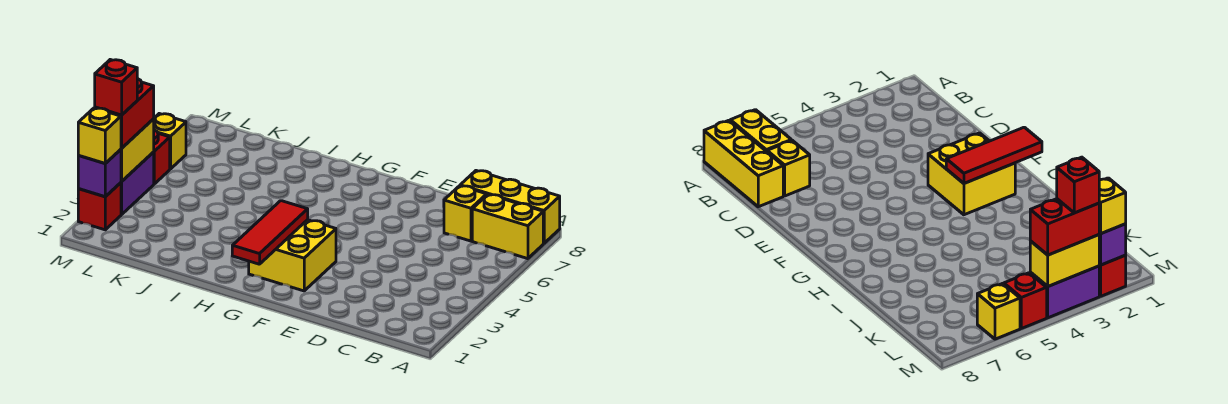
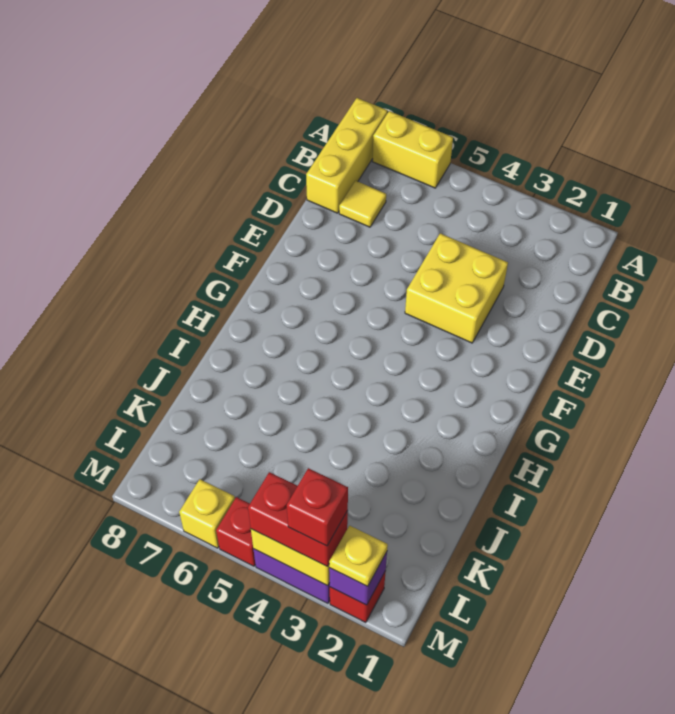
yellow 1x2 brick [472,194,543,259] -> yellow 1x2 brick turned to [372,111,453,188]
yellow 1x1 brick [444,186,487,241] -> yellow 1x1 tile [339,181,386,227]
yellow 2x2 brick [249,220,336,291] -> yellow 2x2 brick moved to [405,233,508,343]
red 1x3 tile [232,201,308,264] -> none
yellow 1x1 brick [78,108,121,163] -> yellow 1x1 plate [329,526,388,586]

